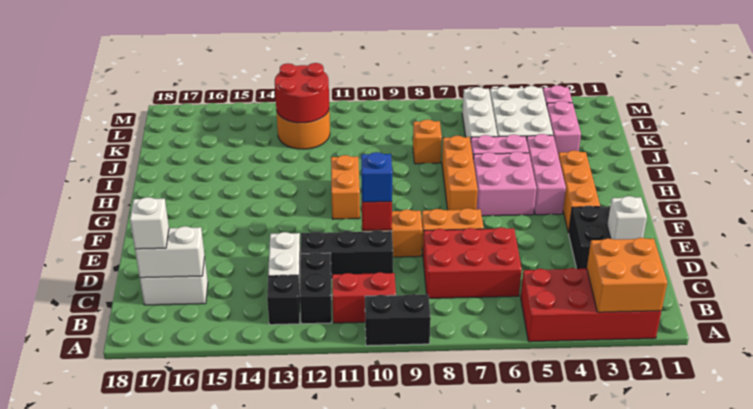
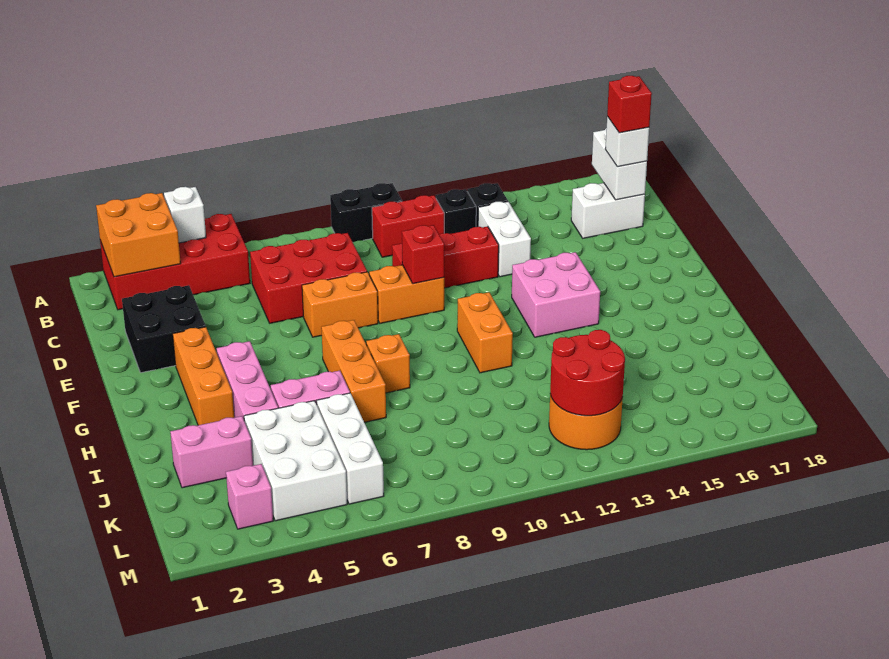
black 1x2 brick [300,252,332,324] -> black 1x1 brick [436,189,476,234]
white 1x2 brick [135,226,205,278] -> white 1x2 brick turned to [592,128,647,200]
none -> red 1x1 brick [607,76,652,133]
white 1x1 brick [607,196,647,240] -> white 1x1 brick moved to [164,187,206,243]
black 1x3 brick [301,230,393,279] -> red 1x3 brick [392,226,499,288]
blue 1x1 brick [361,152,392,202] -> none
pink 2x2 brick [473,152,537,216] -> pink 2x2 brick moved to [512,252,600,337]
pink 1x2 brick [546,101,581,155] -> pink 1x2 brick turned to [170,416,253,488]
orange 1x1 brick [413,120,442,164] -> orange 1x1 brick moved to [366,334,410,393]

